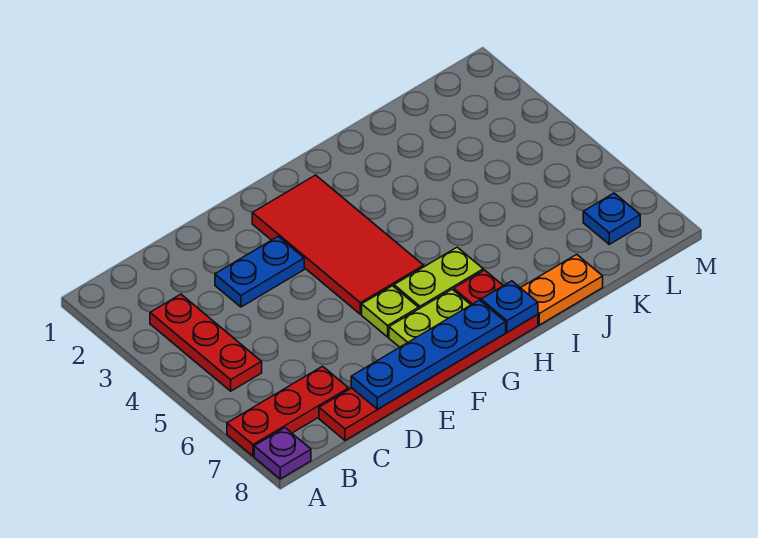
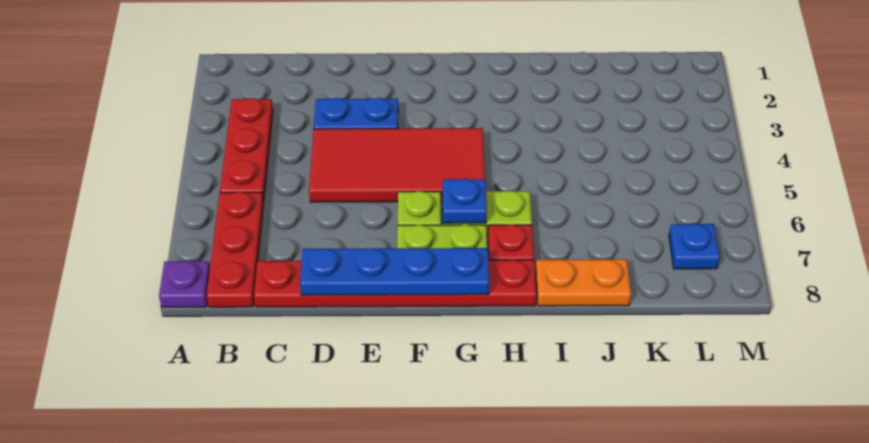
red 1x3 plate [227,366,349,456] -> red 1x3 plate turned to [206,192,264,307]
red 2x4 tile [252,175,424,314] -> red 2x4 tile turned to [309,128,485,202]
blue 1x1 plate [481,281,538,332] -> blue 1x1 plate moved to [443,179,487,223]

